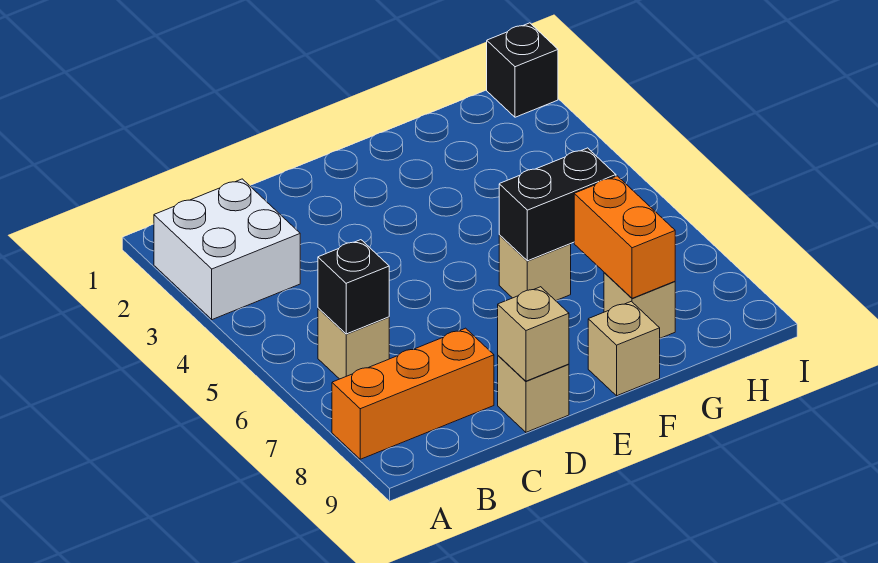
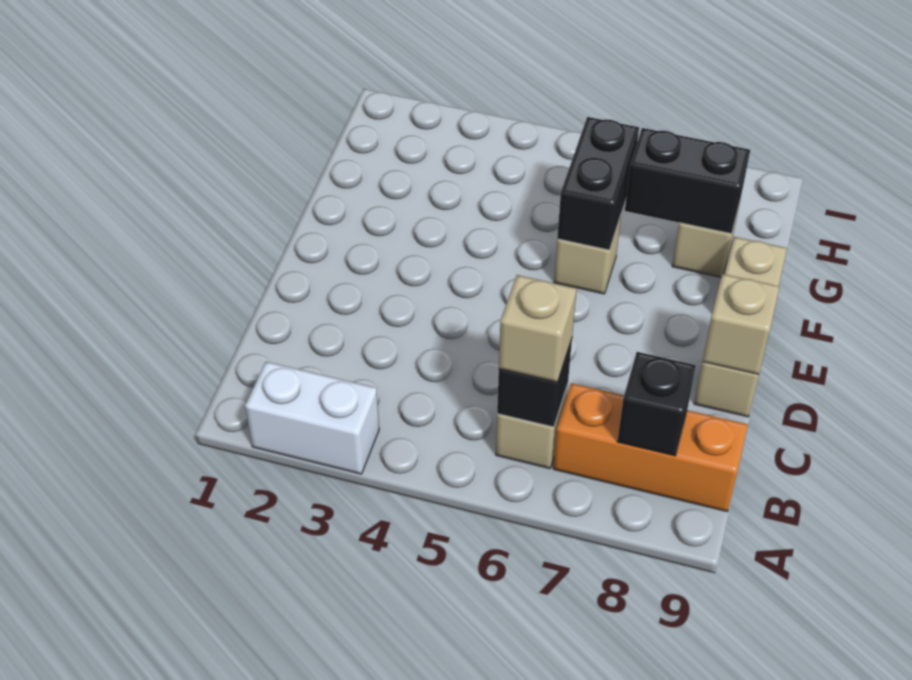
white 2x2 brick [154,179,300,320] -> white 1x2 brick [245,362,379,474]
orange 1x3 brick [332,328,494,459] -> orange 1x3 brick turned to [553,383,748,511]
none -> tan 1x1 brick [499,275,577,382]
orange 1x2 brick [574,176,675,298] -> black 1x2 brick [625,128,750,234]
black 1x1 brick [487,23,558,117] -> black 1x1 brick moved to [617,352,696,456]

